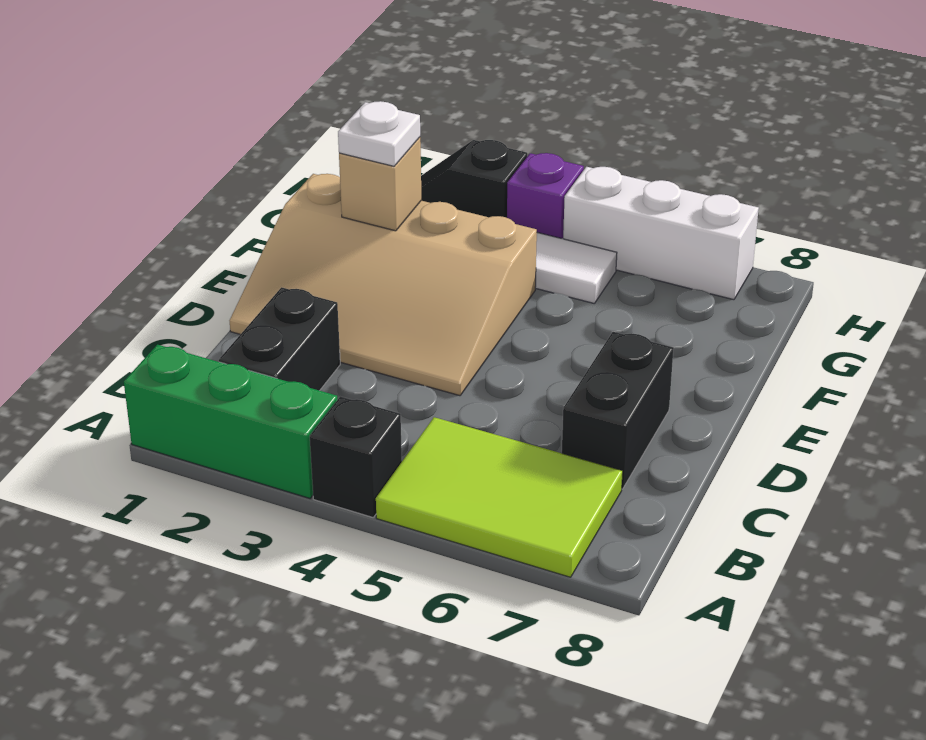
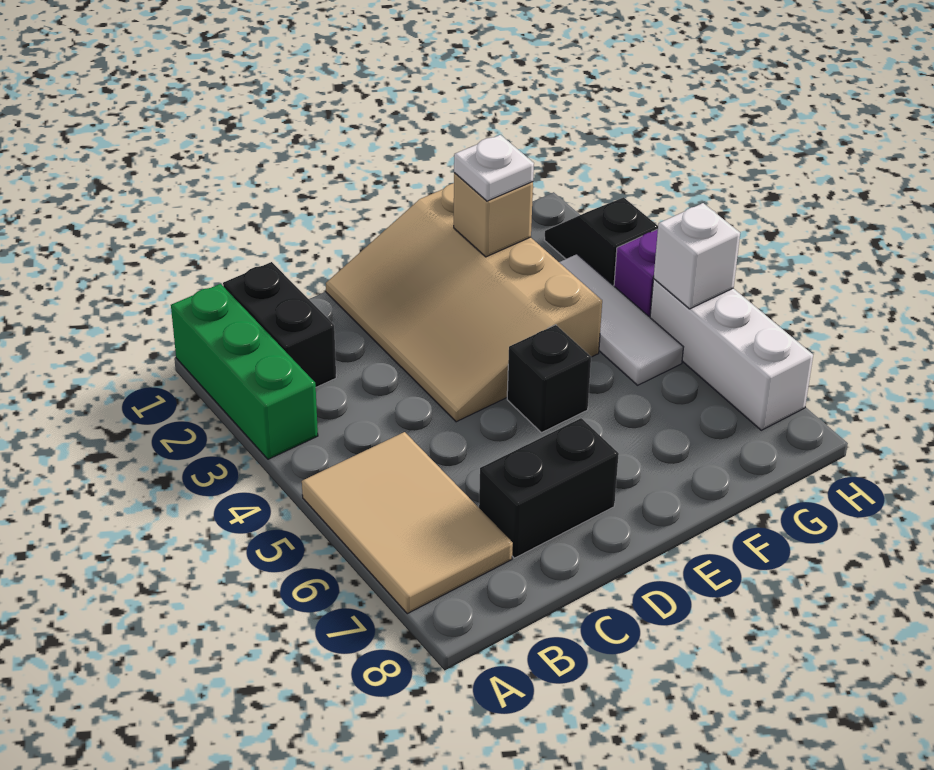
black 1x1 brick [310,397,402,517] -> black 1x1 brick moved to [507,325,591,433]
lime 2x3 tile [376,417,623,577] -> tan 2x3 tile [302,432,513,614]
black 1x2 brick [219,287,340,391] -> black 1x2 brick turned to [223,262,336,387]
none -> white 1x1 brick [654,203,740,309]

